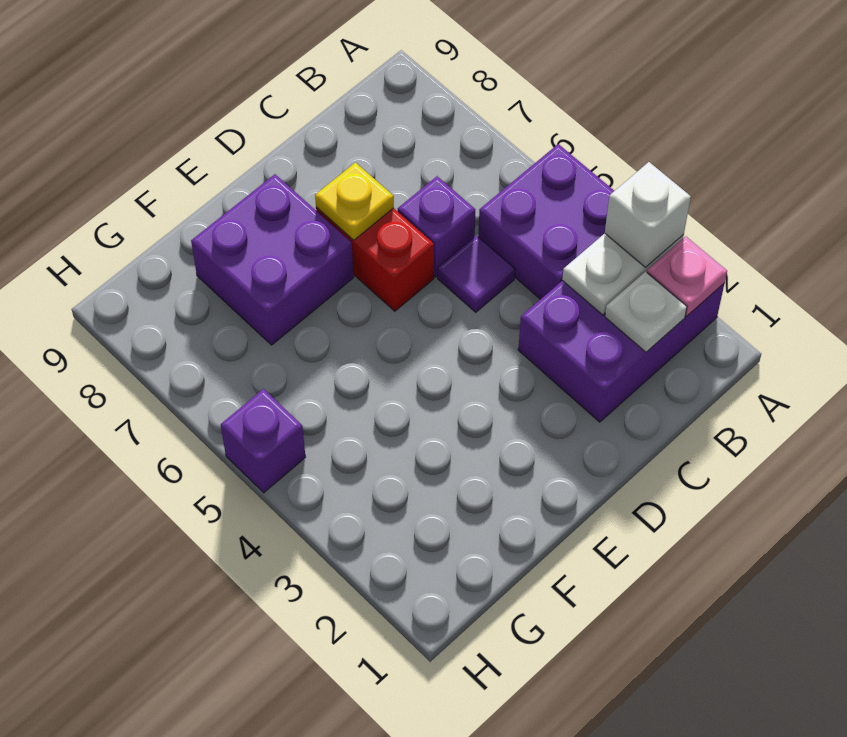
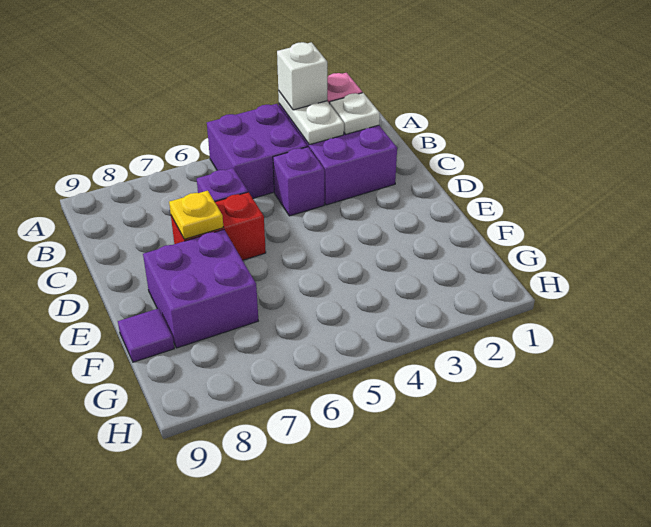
purple 1x1 tile [438,236,515,312] -> purple 1x1 tile moved to [118,308,174,362]
purple 1x1 brick [221,389,305,493] -> purple 1x1 brick moved to [273,147,324,216]

